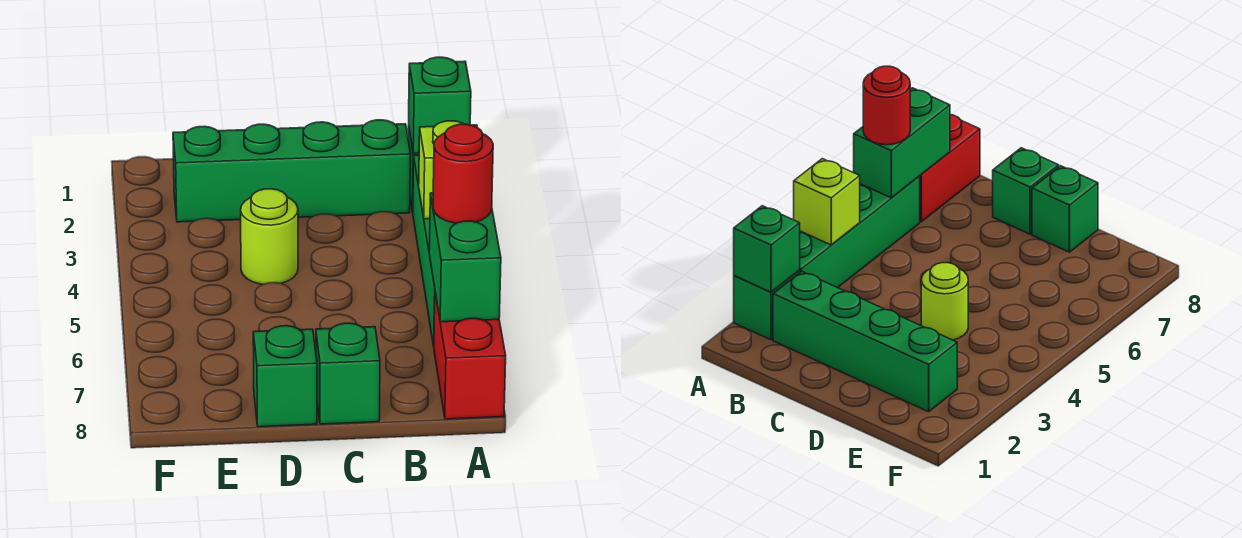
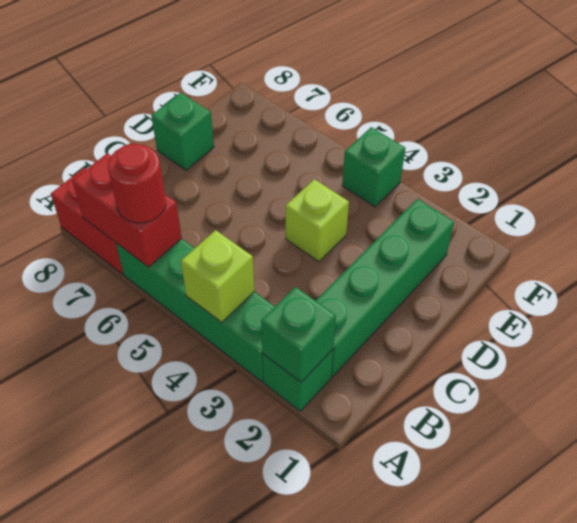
green 1x2 brick [429,193,501,322] -> red 1x2 brick [72,153,182,267]
green 1x1 brick [316,323,380,424] -> green 1x1 brick moved to [342,127,405,207]
lime 1x1 round brick [241,189,298,284] -> lime 1x1 brick [286,179,349,262]

